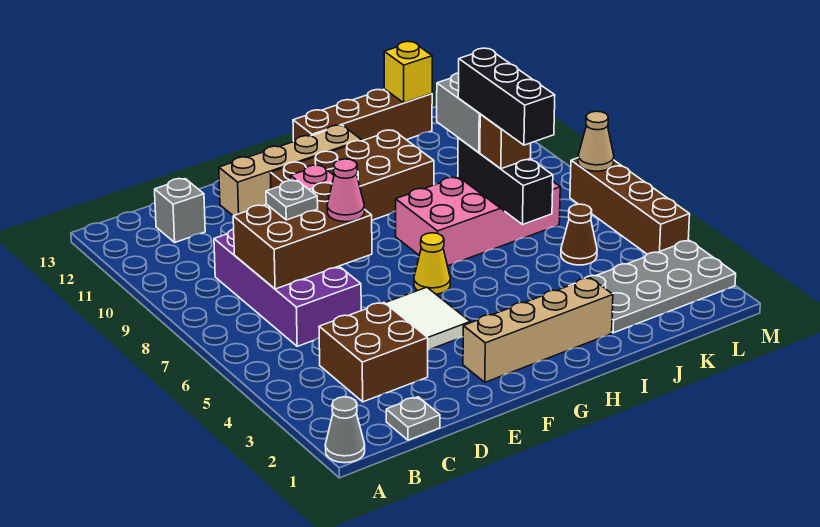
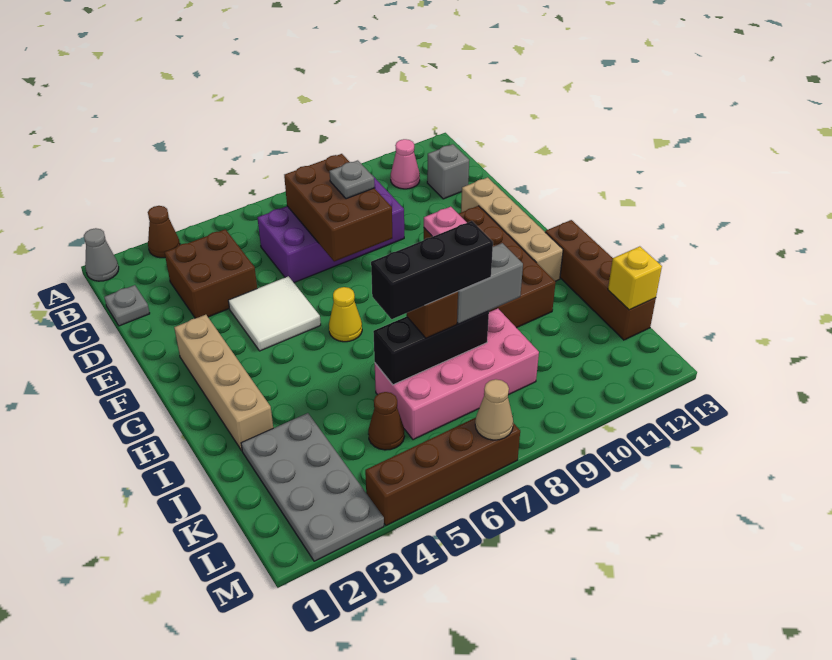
none -> brown 1x1 cone [148,206,180,258]
pink 1x1 cone [327,159,365,222] -> pink 1x1 cone moved to [391,139,420,189]
pink 2x4 brick [396,177,560,266] -> pink 2x4 brick turned to [375,309,539,440]

